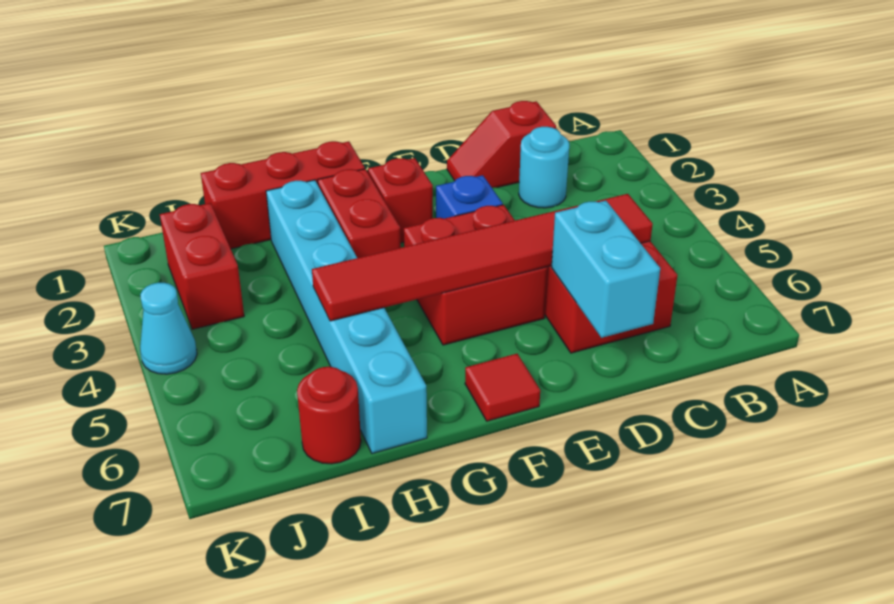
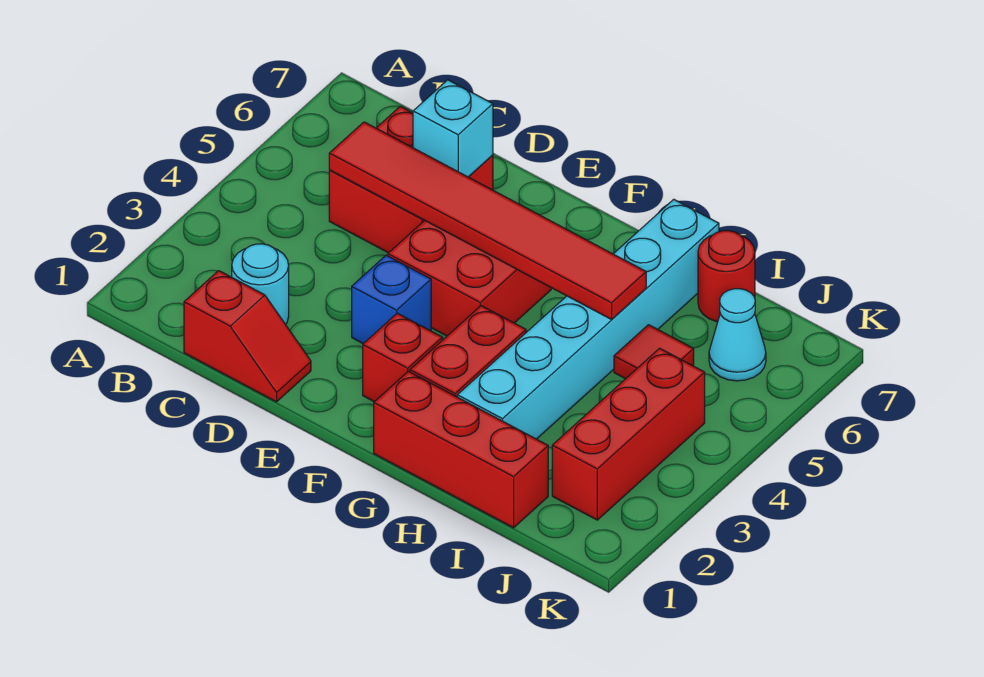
cyan 1x2 brick [551,201,660,338] -> cyan 1x1 brick [413,80,493,177]
red 1x1 tile [465,354,540,421] -> red 1x1 tile moved to [614,325,694,379]
red 1x2 brick [160,203,244,329] -> red 1x3 brick [552,348,705,520]
cyan 1x1 cone [140,283,197,374] -> cyan 1x1 cone moved to [709,289,766,381]

